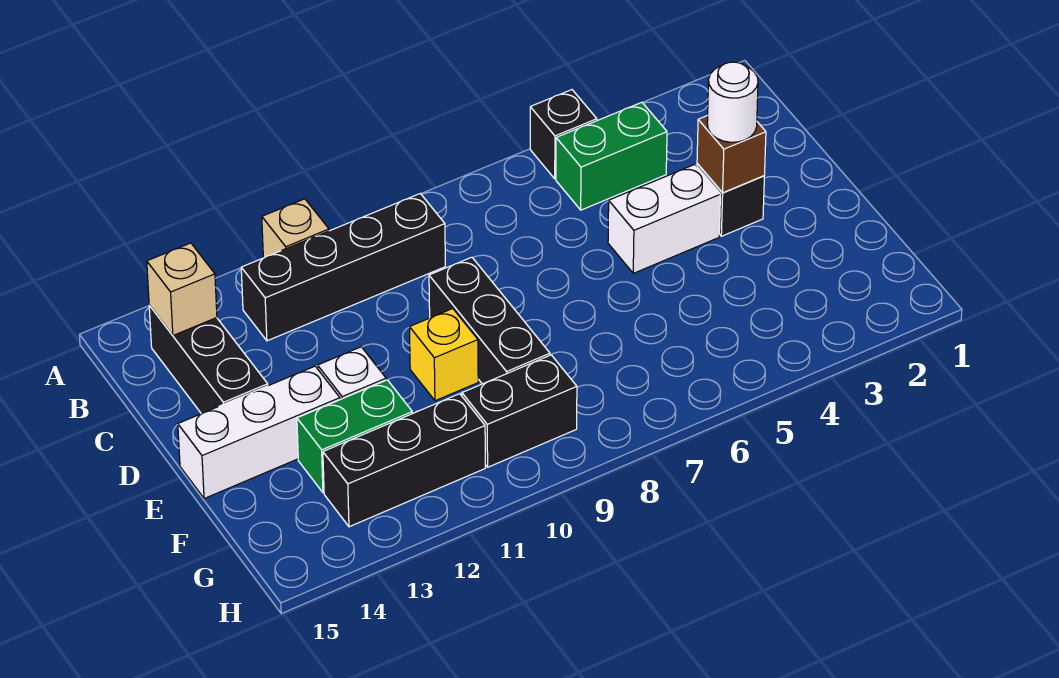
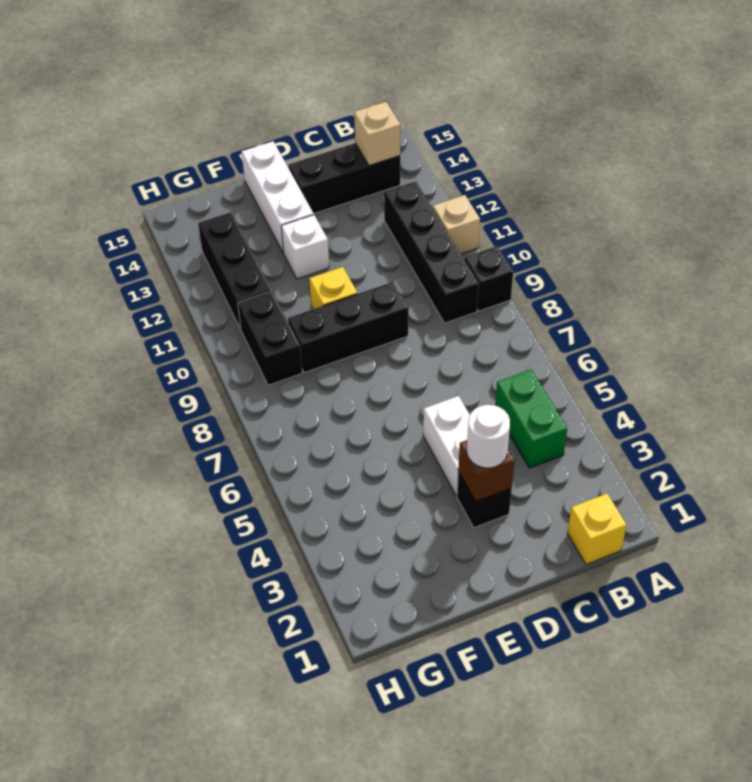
black 1x1 brick [530,90,597,179] -> black 1x1 brick moved to [465,246,513,311]
none -> yellow 1x1 brick [567,494,627,564]
green 1x2 brick [297,380,412,493] -> none

